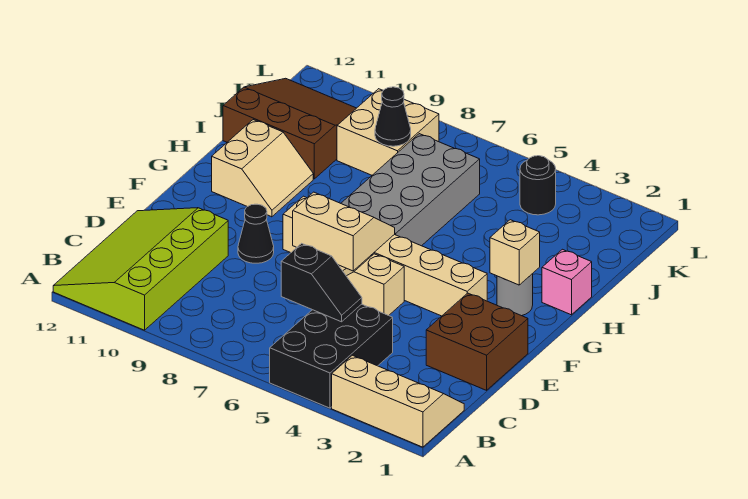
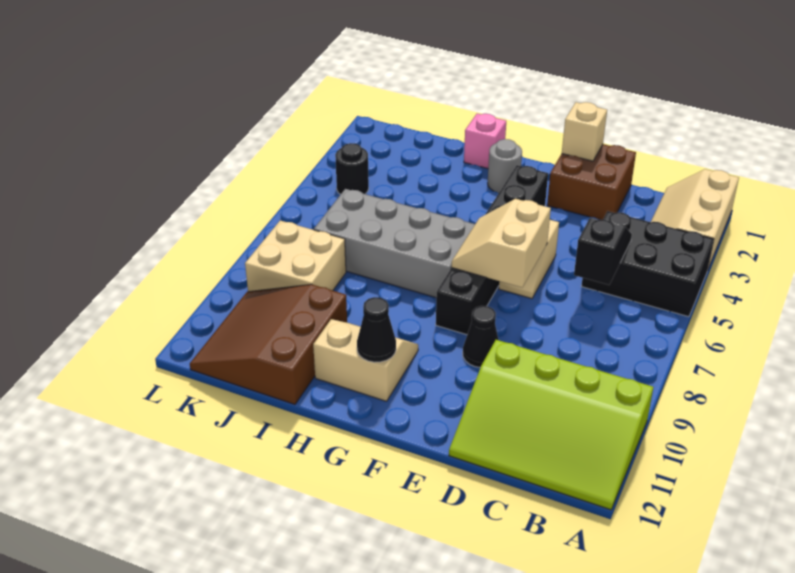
tan 1x6 brick [283,196,487,316] -> black 1x6 brick [436,165,548,335]
tan 1x1 brick [490,220,540,285] -> tan 1x1 brick moved to [562,102,607,161]
black 1x1 cone [375,87,411,146] -> black 1x1 cone moved to [357,297,396,362]

